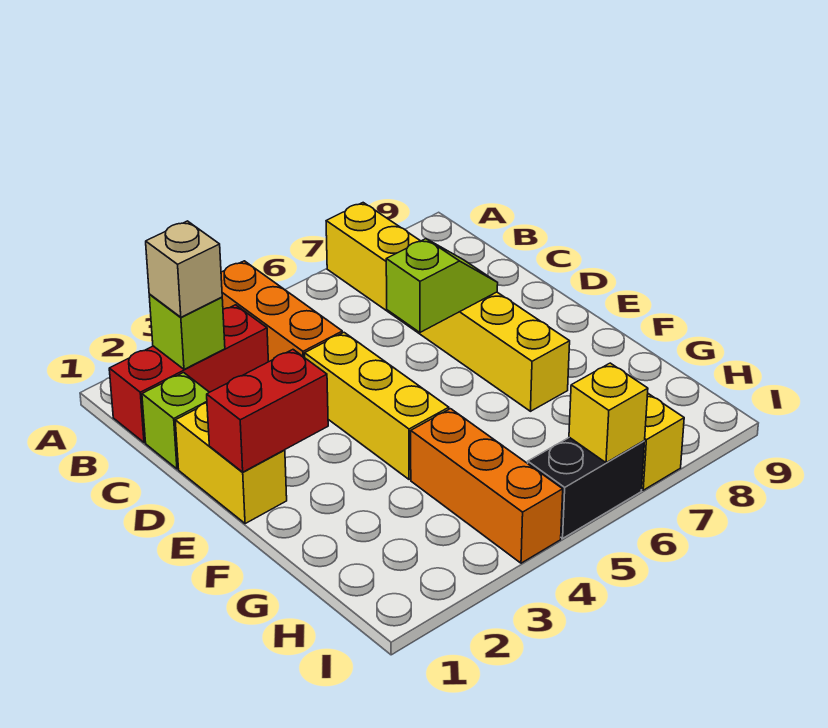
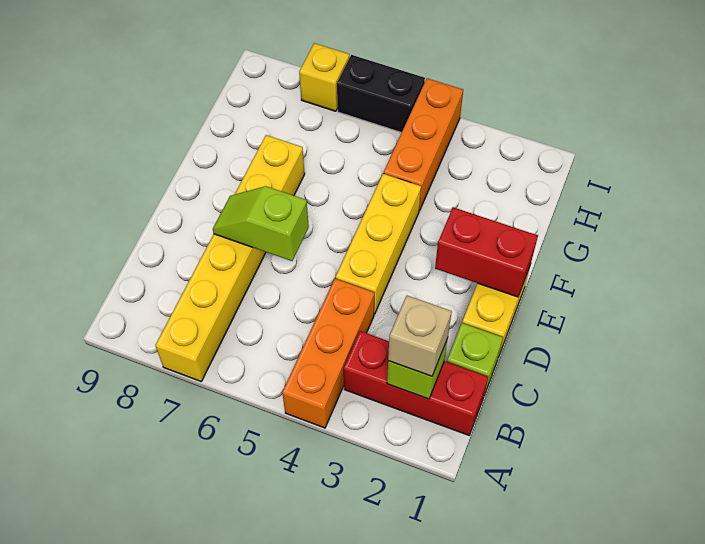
yellow 1x1 brick [569,363,648,463] -> none

